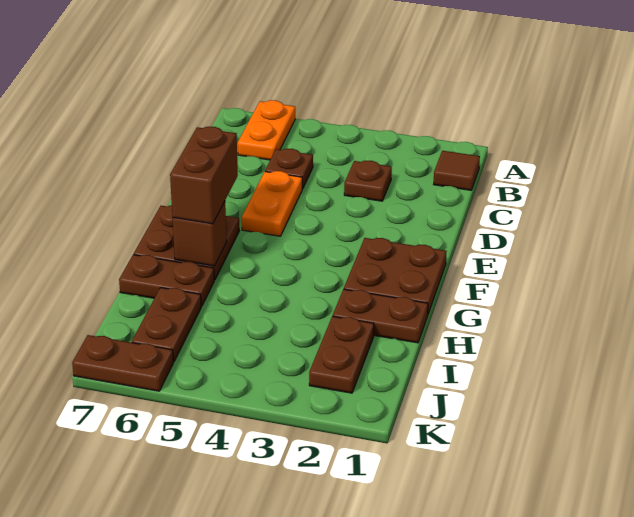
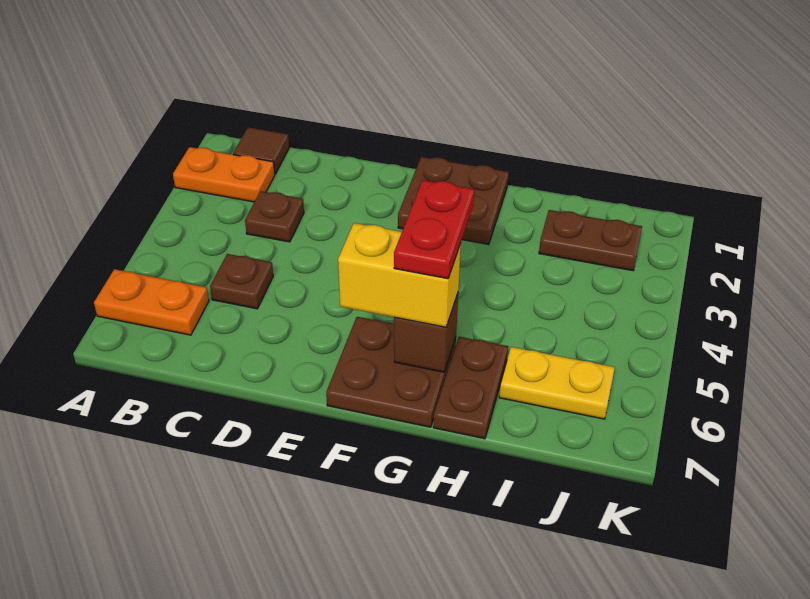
orange 1x2 plate [242,171,302,236] -> orange 1x2 plate moved to [173,147,275,202]
brown 1x2 brick [170,127,238,224] -> yellow 1x2 brick [338,223,461,327]
none -> red 1x2 plate [394,180,474,279]
brown 1x2 plate [333,289,428,343] -> none
brown 1x2 plate [132,288,201,362] -> yellow 1x2 plate [499,347,615,419]
brown 1x2 plate [72,335,173,391] -> none

